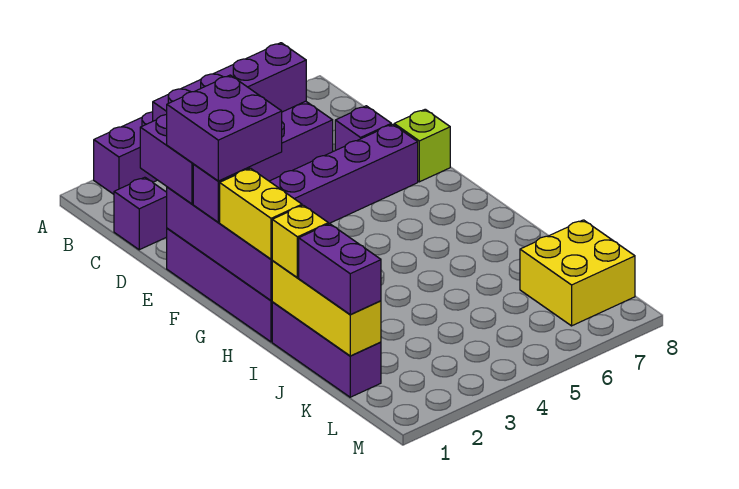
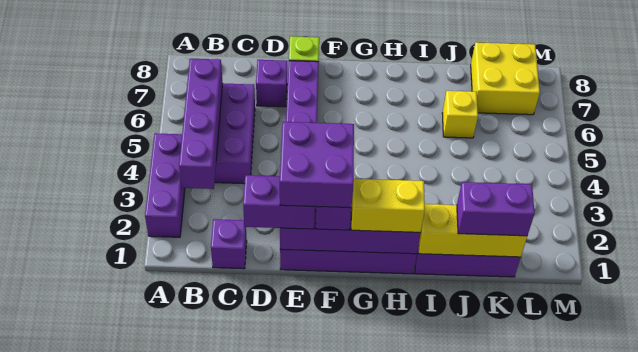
yellow 1x1 brick [272,205,328,278] -> yellow 1x1 brick moved to [442,91,478,138]

